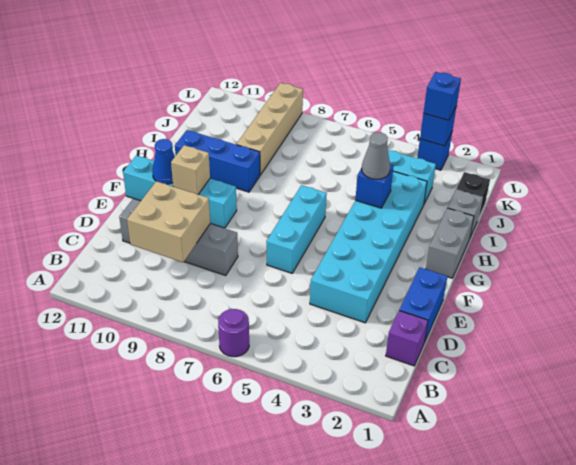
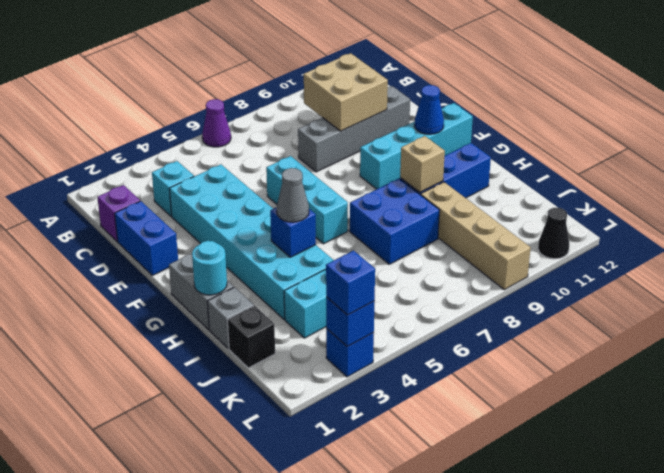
purple 1x1 round brick [218,309,249,357] -> purple 1x1 cone [202,99,231,147]
none -> cyan 1x1 brick [152,161,194,216]
tan 1x1 brick [171,145,210,194] -> tan 1x1 brick moved to [400,136,445,192]
none -> cyan 1x1 round brick [192,241,227,295]
none -> blue 2x2 brick [350,179,440,264]
none -> black 1x1 cone [538,208,569,259]

